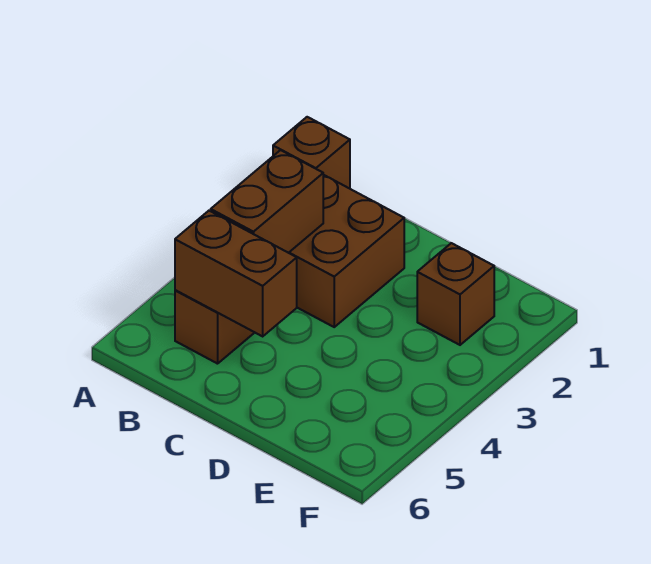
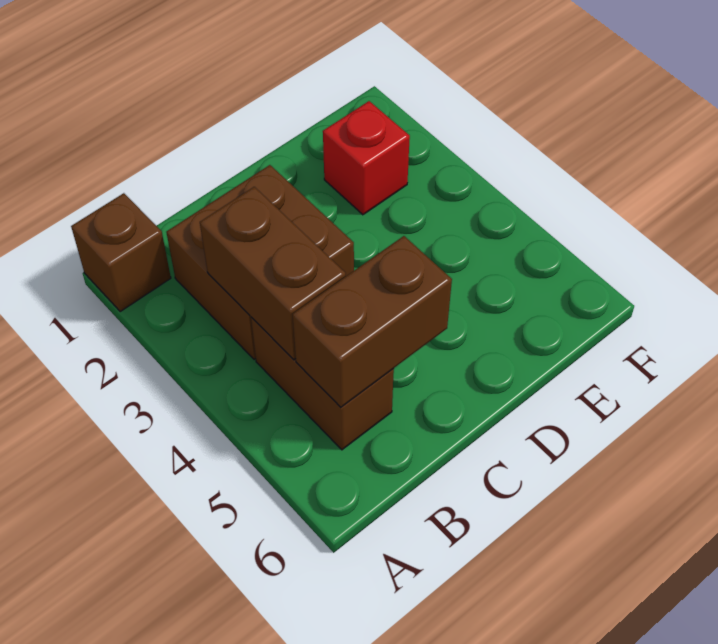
brown 1x1 brick [417,243,494,345] -> red 1x1 brick [323,101,410,215]

